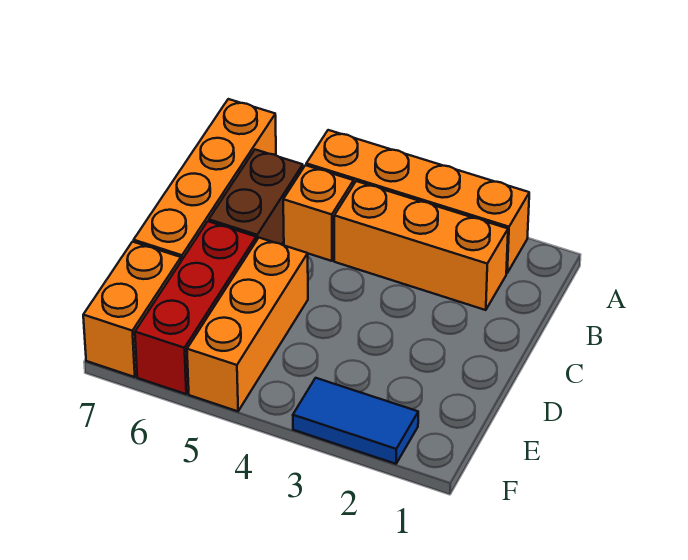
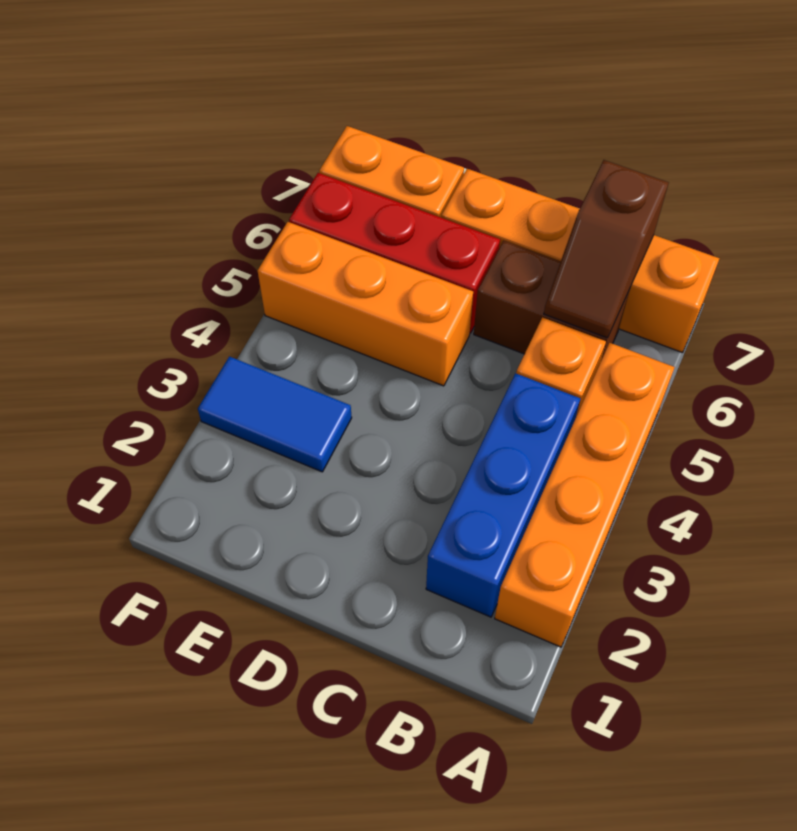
orange 1x3 brick [334,181,508,310] -> blue 1x3 brick [426,373,580,617]
none -> brown 1x2 slope [544,160,669,338]
blue 1x2 tile [293,378,418,464] -> blue 1x2 tile turned to [198,357,352,472]

